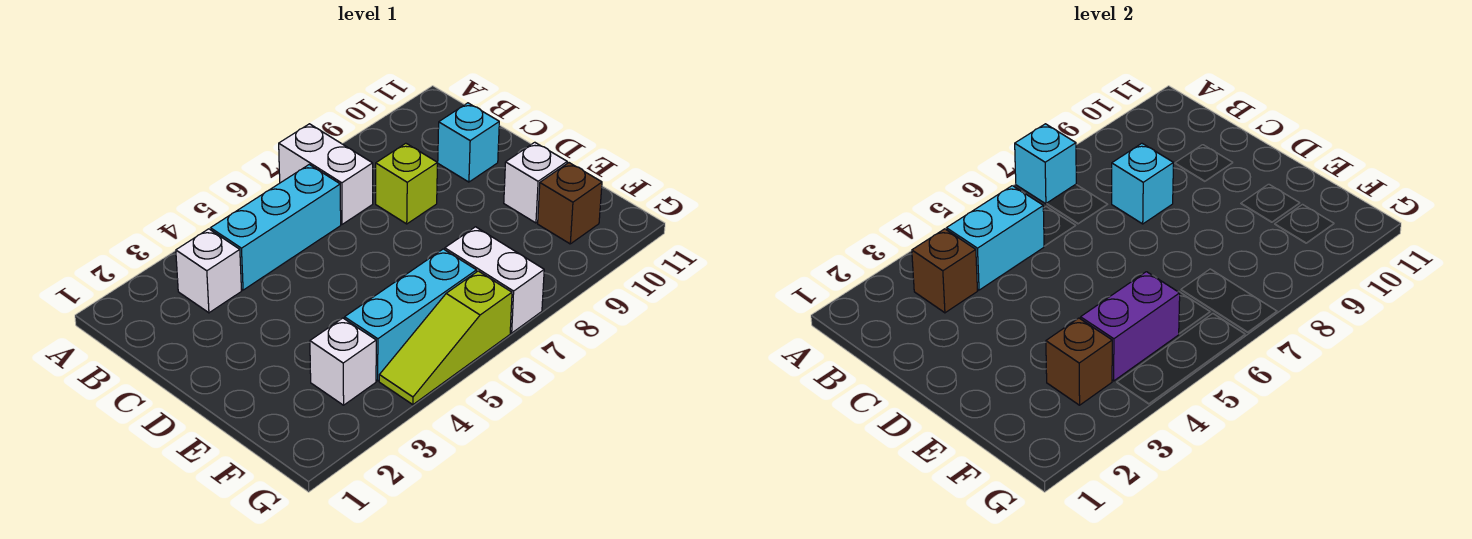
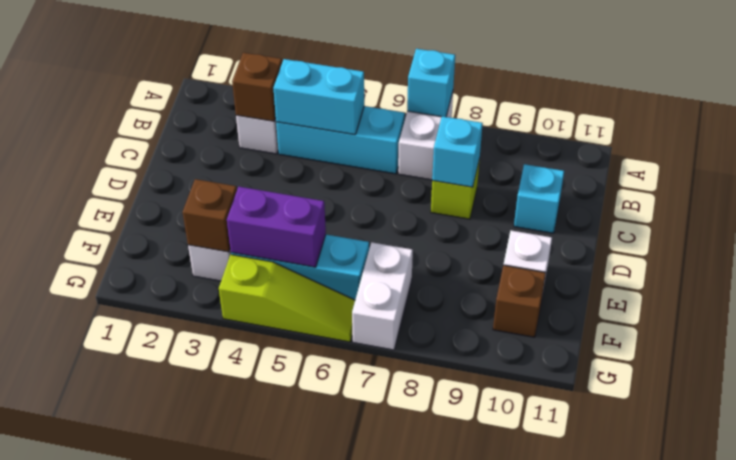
lime 1x3 slope [379,271,512,405] -> lime 1x3 slope turned to [219,255,355,342]

